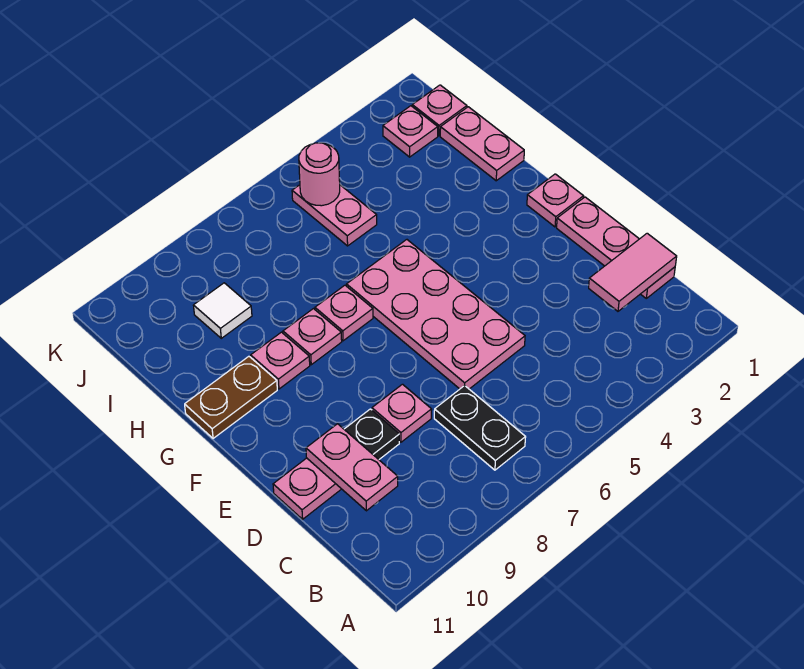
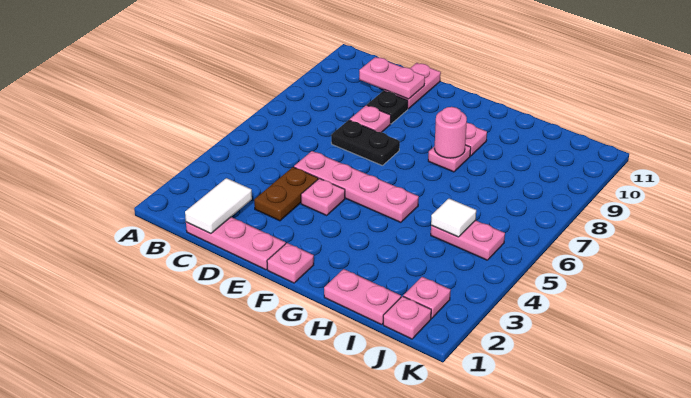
black 1x2 plate [434,386,526,470] -> black 1x2 plate moved to [331,120,400,166]
pink 1x2 tile [589,233,677,311] -> white 1x2 tile [185,178,252,234]
pink 2x4 plate [347,240,525,389] -> pink 1x4 plate [294,151,419,222]
pink 1x1 plate [315,285,373,341] -> pink 1x1 plate moved to [301,178,345,215]
brown 1x2 plate [185,356,277,438] -> brown 1x2 plate moved to [254,167,318,221]
white 1x1 tile [193,283,252,338] -> white 1x1 tile moved to [431,199,476,237]
pink 1x1 round brick [299,143,340,206] -> pink 1x1 round brick moved to [434,107,467,158]

